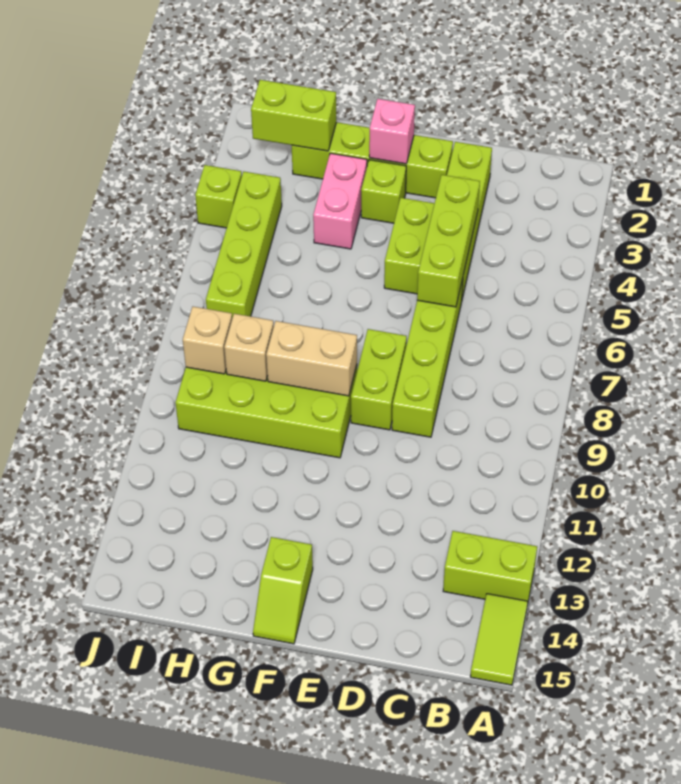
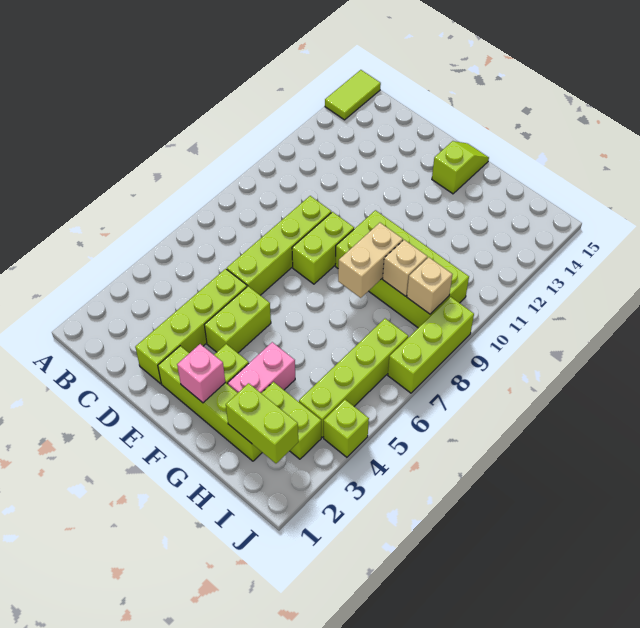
lime 1x2 brick [443,531,537,605] -> lime 1x2 brick moved to [261,382,321,459]
lime 1x3 brick [417,175,480,307] -> lime 1x3 brick moved to [388,297,474,393]
tan 1x2 brick [266,321,357,396] -> tan 1x2 brick turned to [338,223,403,298]

